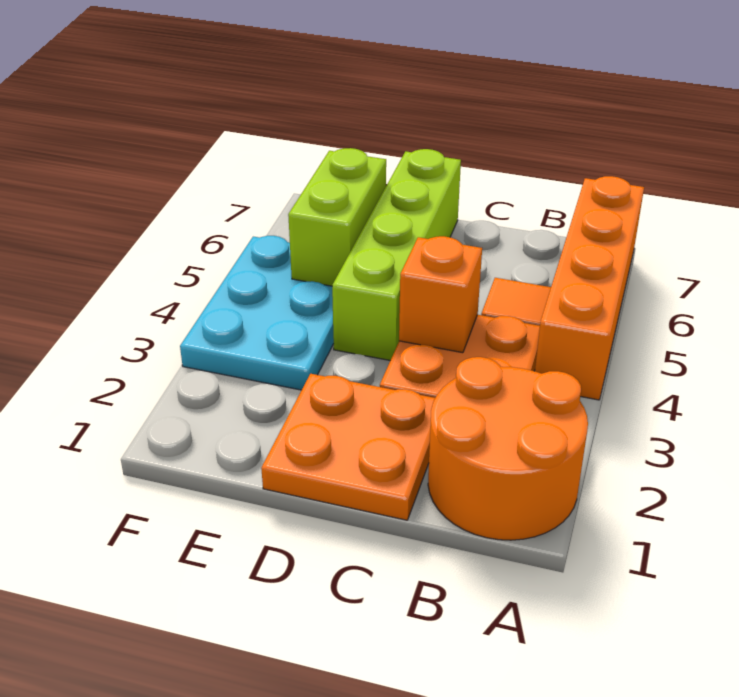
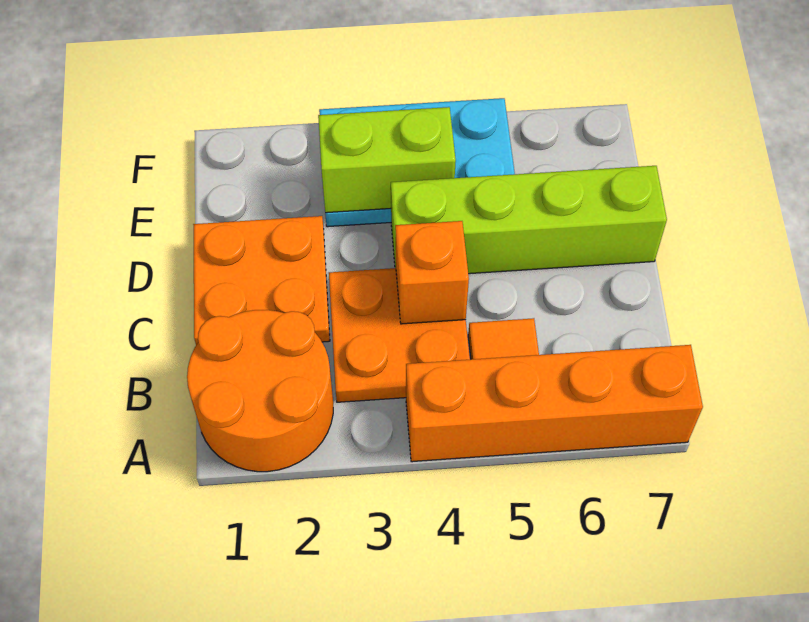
lime 1x2 brick [288,148,386,286] -> lime 1x2 brick moved to [318,107,456,213]

